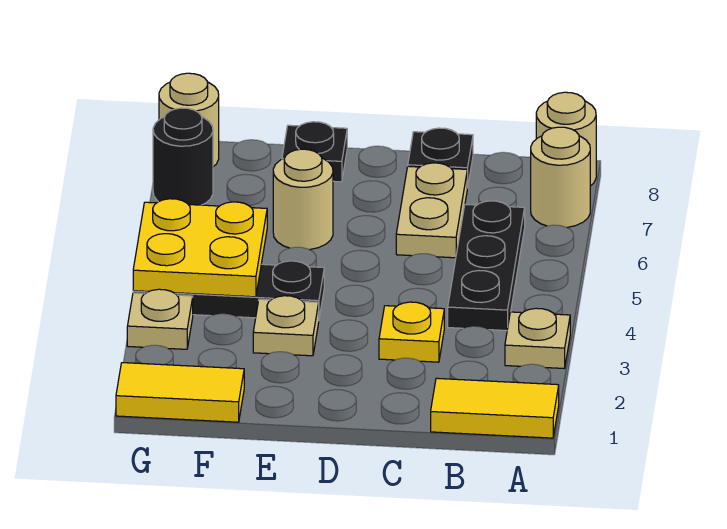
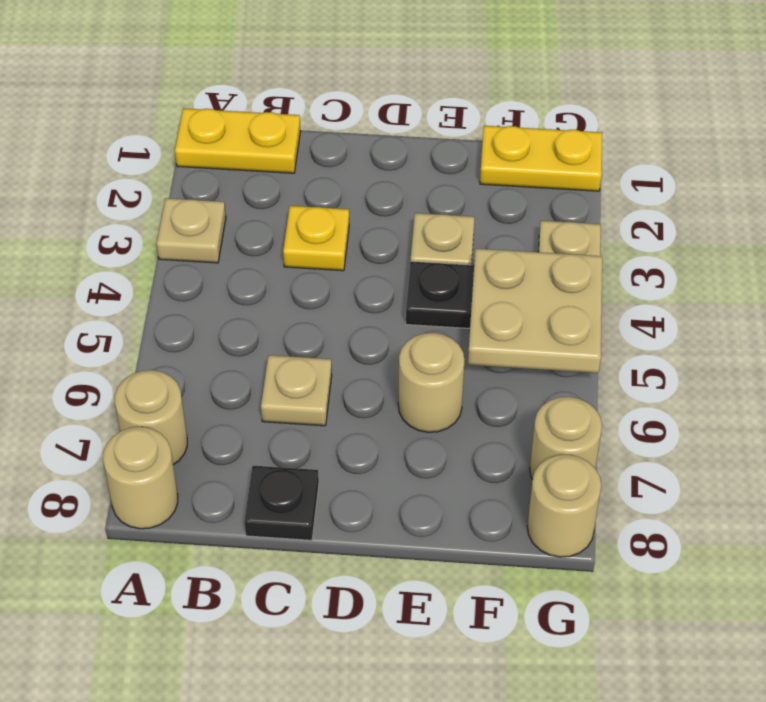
yellow 1x2 tile [431,378,559,438] -> yellow 1x2 plate [175,108,301,173]
black 1x3 plate [448,201,525,331] -> none
tan 1x2 plate [396,163,467,258] -> tan 1x1 plate [261,355,332,426]
black 1x1 plate [282,122,347,182] -> none
yellow 1x2 tile [116,363,244,422] -> yellow 1x2 plate [480,126,602,191]
yellow 2x2 plate [133,199,267,297] -> tan 2x2 plate [468,249,602,373]
black 1x1 round brick [153,108,213,205] -> tan 1x1 round brick [530,397,602,480]

